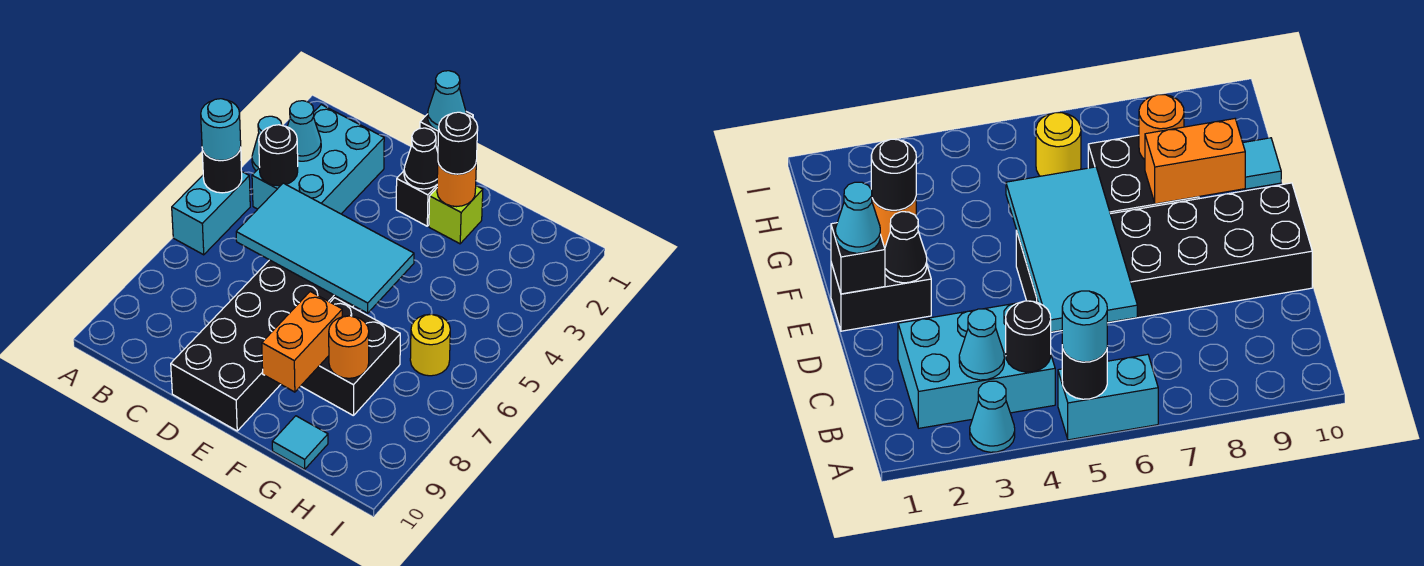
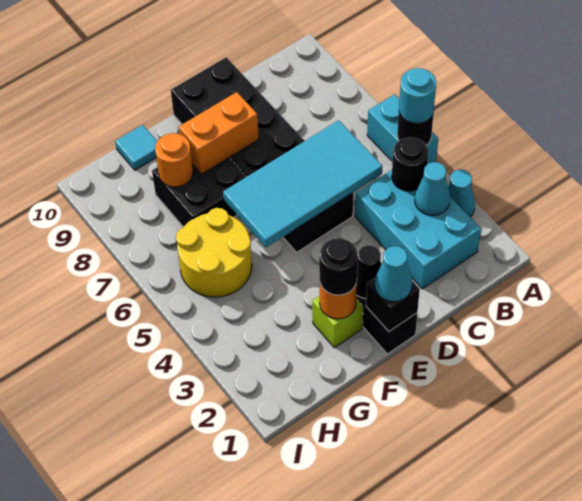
orange 1x2 brick [262,292,342,392] -> orange 1x2 brick turned to [179,92,259,174]
yellow 1x1 round brick [410,314,450,376] -> yellow 2x2 round brick [176,208,252,297]

